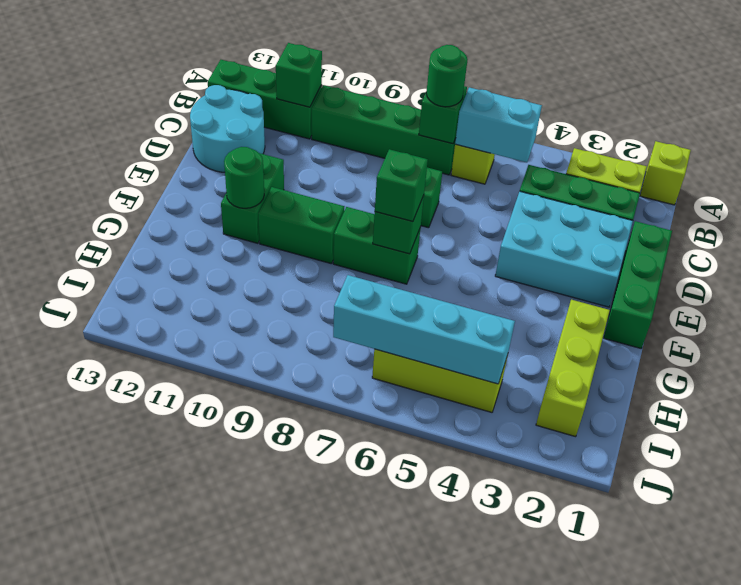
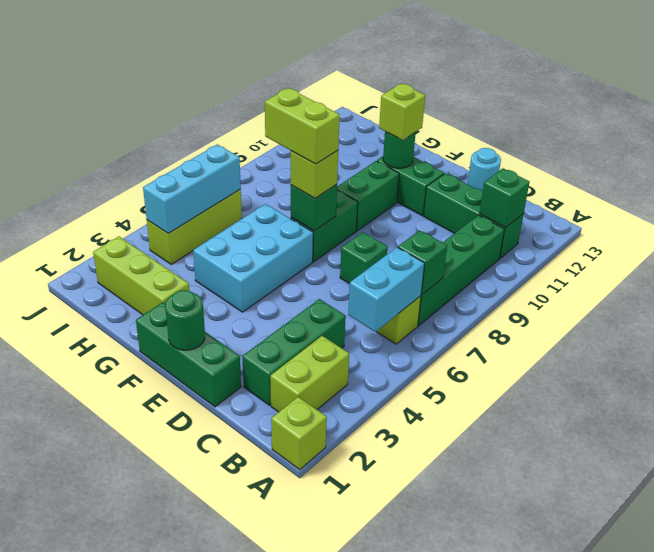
green 1x1 round brick [426,45,468,107] -> green 1x1 round brick moved to [165,290,205,350]
green 1x3 brick [208,60,322,139] -> green 1x3 brick turned to [424,173,524,258]
cyan 2x2 round brick [190,85,265,172] -> cyan 1x1 round brick [467,148,501,191]
cyan 2x3 brick [495,191,633,307] -> cyan 2x3 brick moved to [193,204,313,312]
green 1x1 brick [375,149,428,222] -> lime 1x1 brick [291,151,338,198]
none -> lime 1x2 brick [265,88,340,164]
none -> lime 1x1 brick [379,84,425,140]
cyan 1x4 brick [333,275,515,384] -> cyan 1x3 brick [143,144,241,233]

